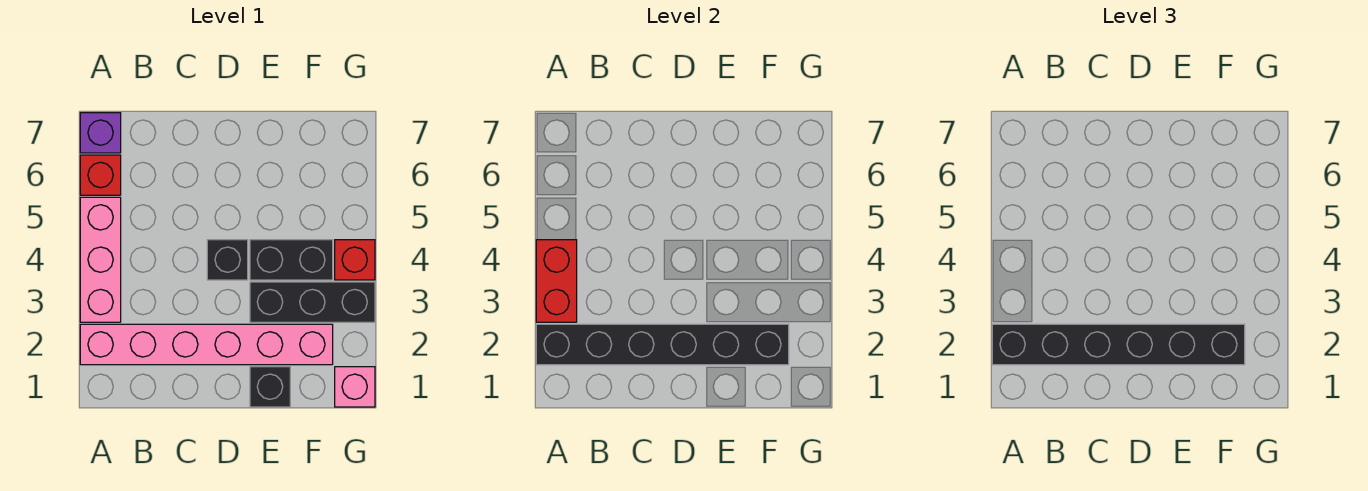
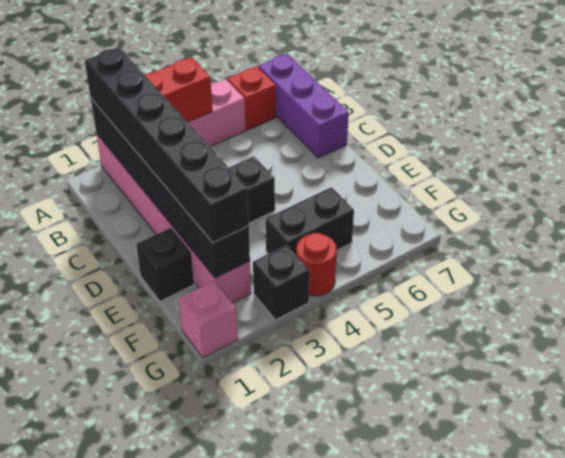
purple 1x1 brick [80,113,121,153] -> purple 1x3 brick [258,54,349,158]
black 1x3 brick [250,282,375,322] -> black 1x1 brick [253,245,310,320]
black 1x2 brick [250,240,333,280] -> black 1x2 brick turned to [266,187,354,255]
red 1x1 brick [335,240,375,280] -> red 1x1 round brick [296,233,337,296]

